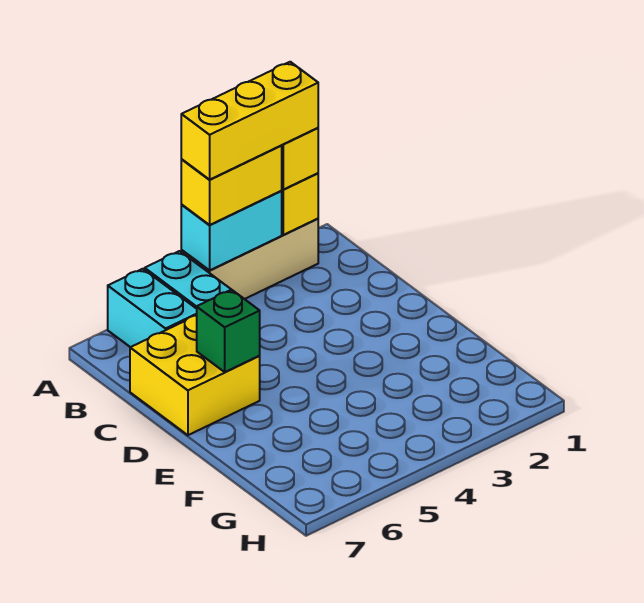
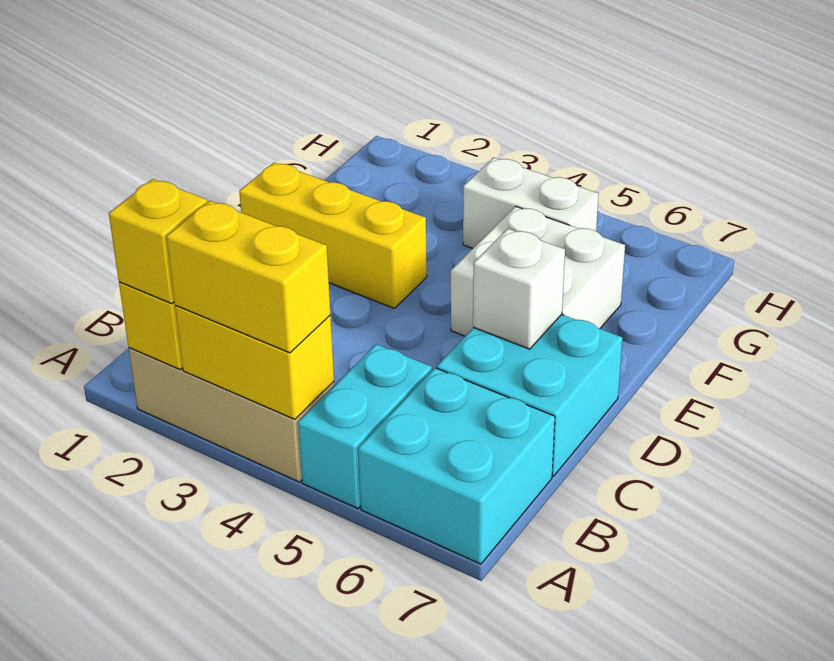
yellow 1x3 brick [181,62,318,180] -> yellow 1x3 brick moved to [239,162,427,308]
cyan 1x2 brick [181,191,282,270] -> yellow 1x2 brick [175,305,334,419]
cyan 1x2 brick [108,269,197,347] -> cyan 2x2 brick [358,368,555,564]
yellow 2x2 brick [130,315,260,435] -> cyan 2x2 brick [437,314,622,476]
green 1x1 brick [197,290,260,372] -> white 1x1 brick [473,229,565,349]
none -> white 2x2 brick [451,206,625,336]
none -> white 1x2 brick [463,158,599,248]

